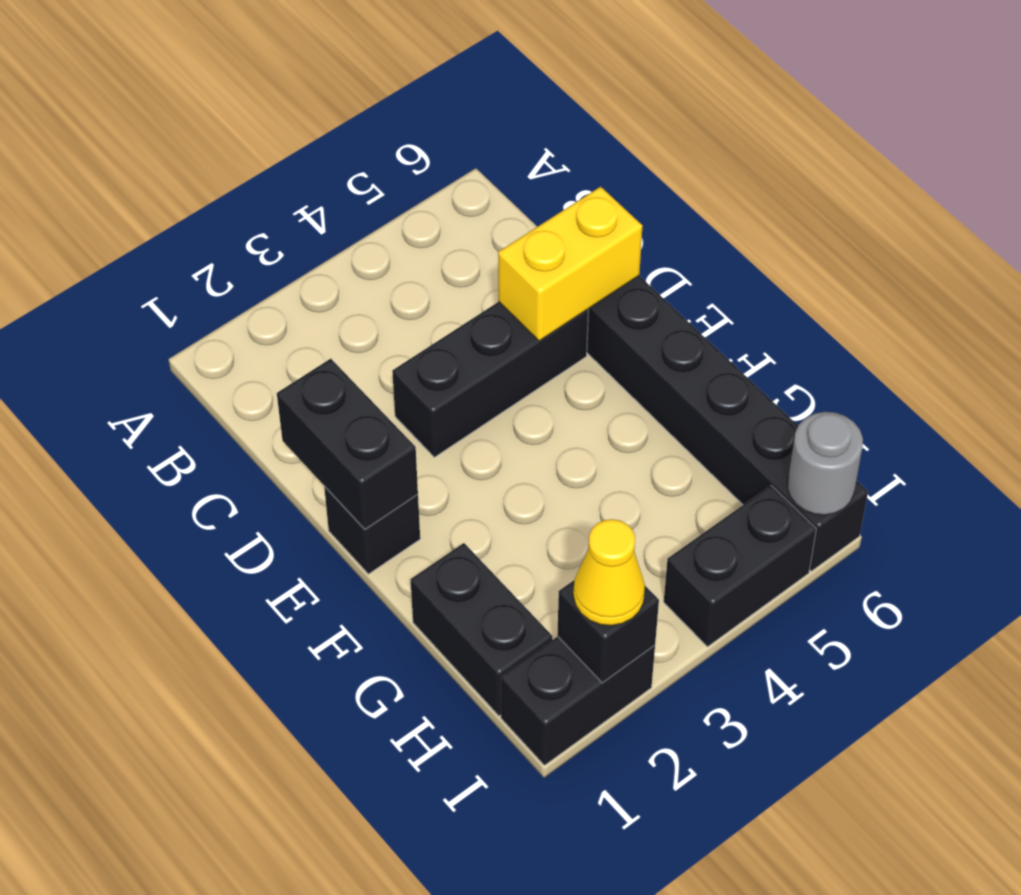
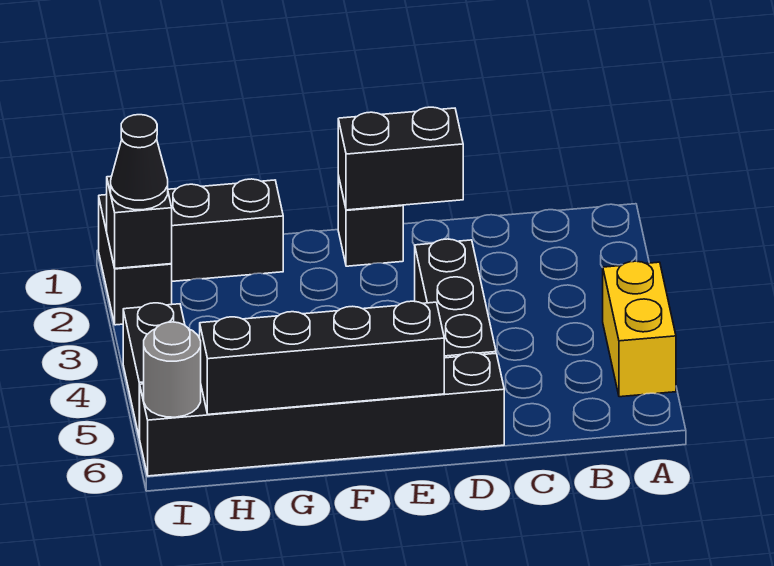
yellow 1x2 brick [498,187,642,341] -> yellow 1x2 brick moved to [603,261,676,397]
none -> black 1x4 brick [200,301,444,414]
yellow 1x1 cone [573,519,645,626] -> black 1x1 cone [111,115,168,210]

